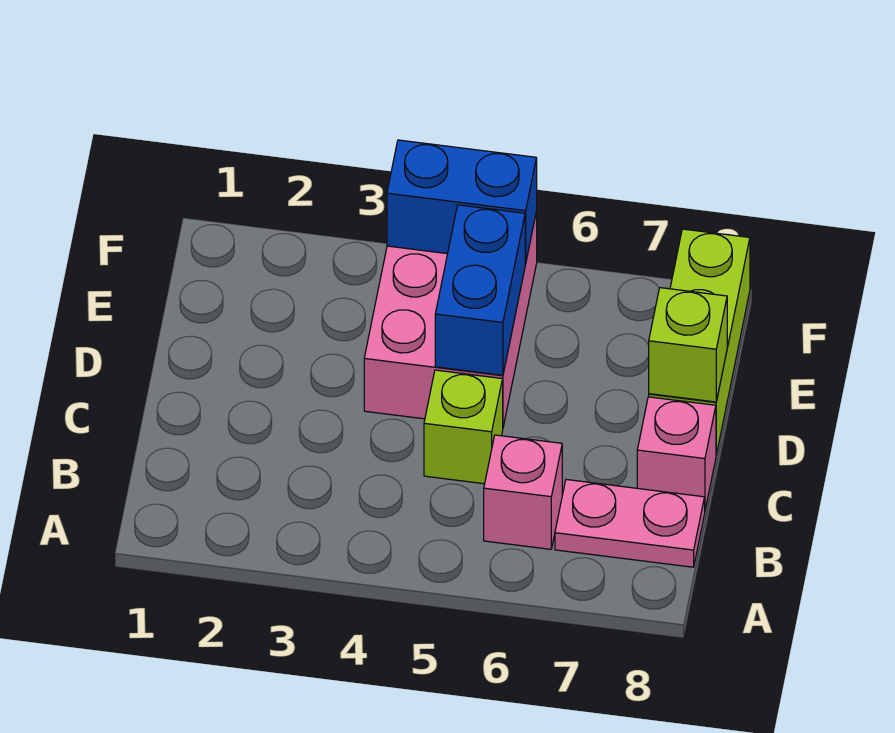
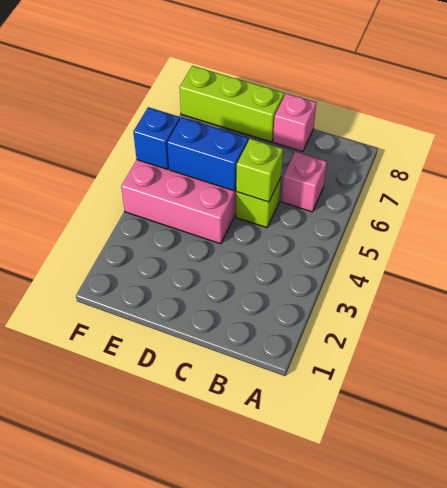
pink 1x2 plate [555,480,705,567] -> none
lime 1x1 brick [649,288,727,402] -> lime 1x1 brick moved to [236,139,283,202]
blue 1x2 brick [387,140,537,263] -> blue 1x1 brick [133,107,180,169]

